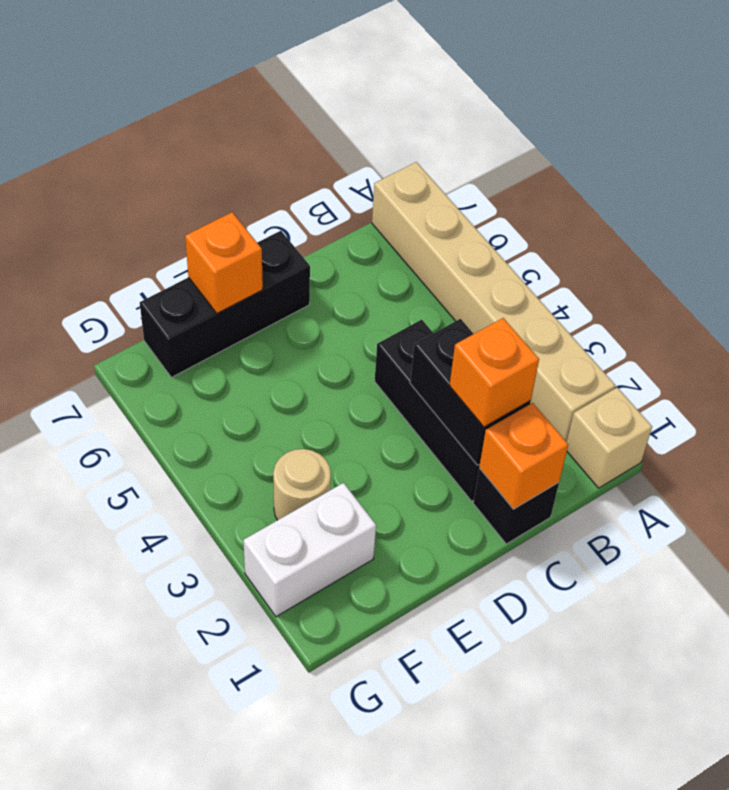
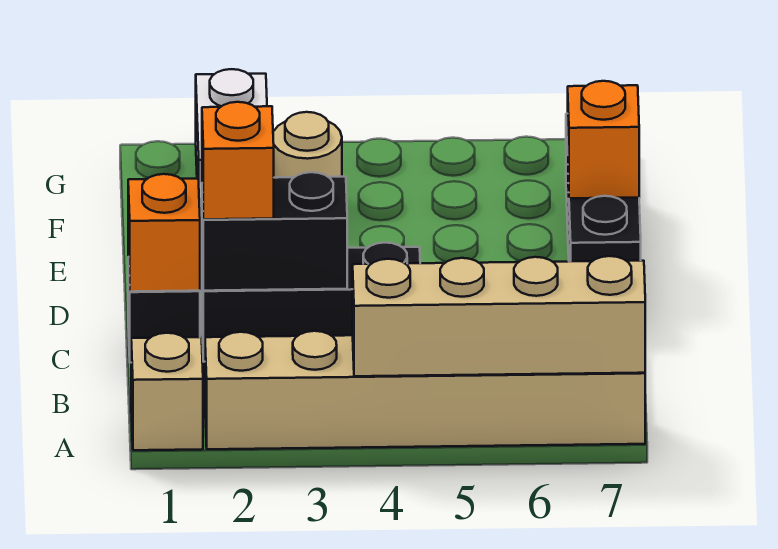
none -> tan 1x4 brick [353,256,645,376]

